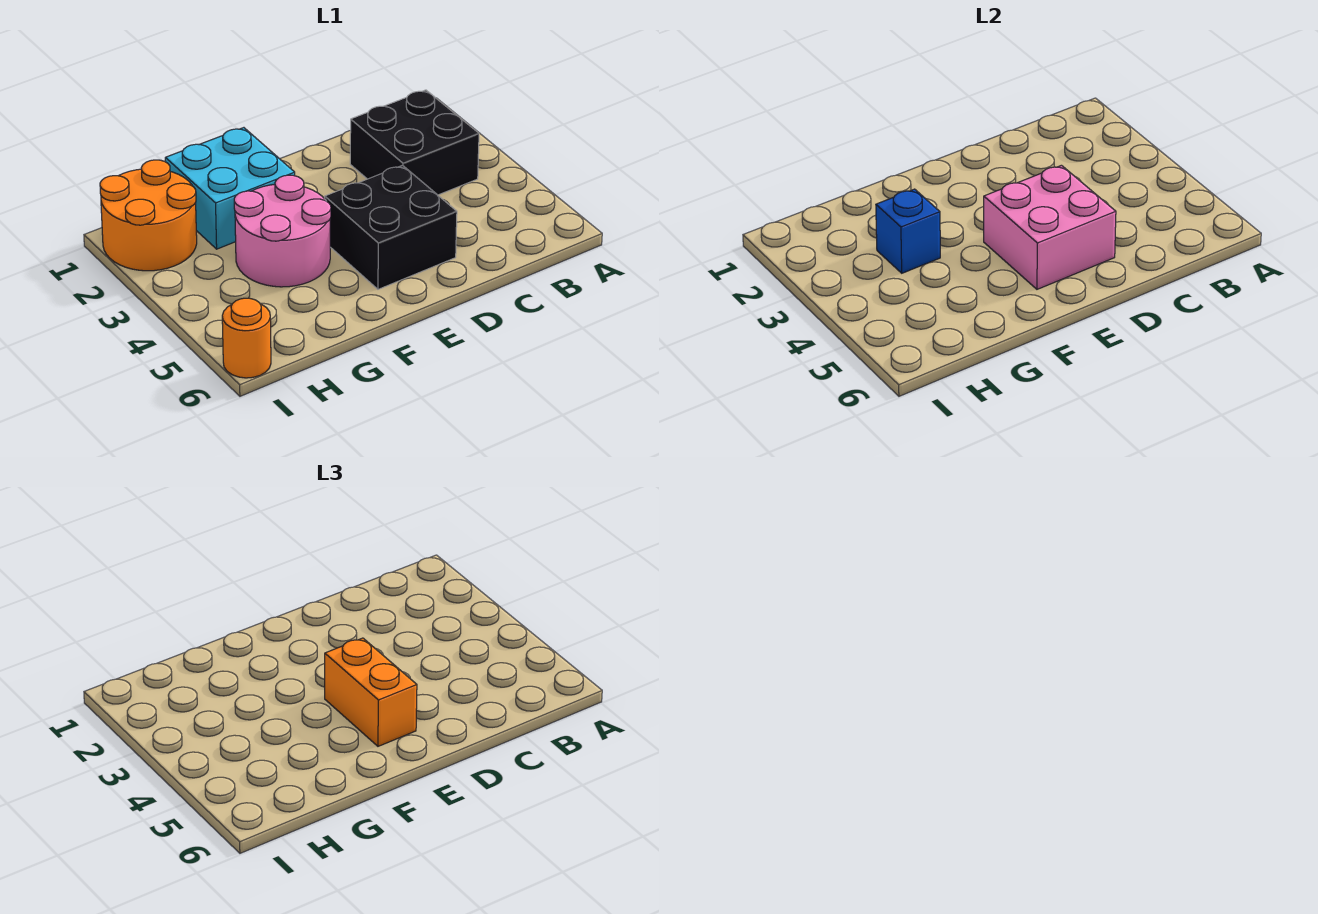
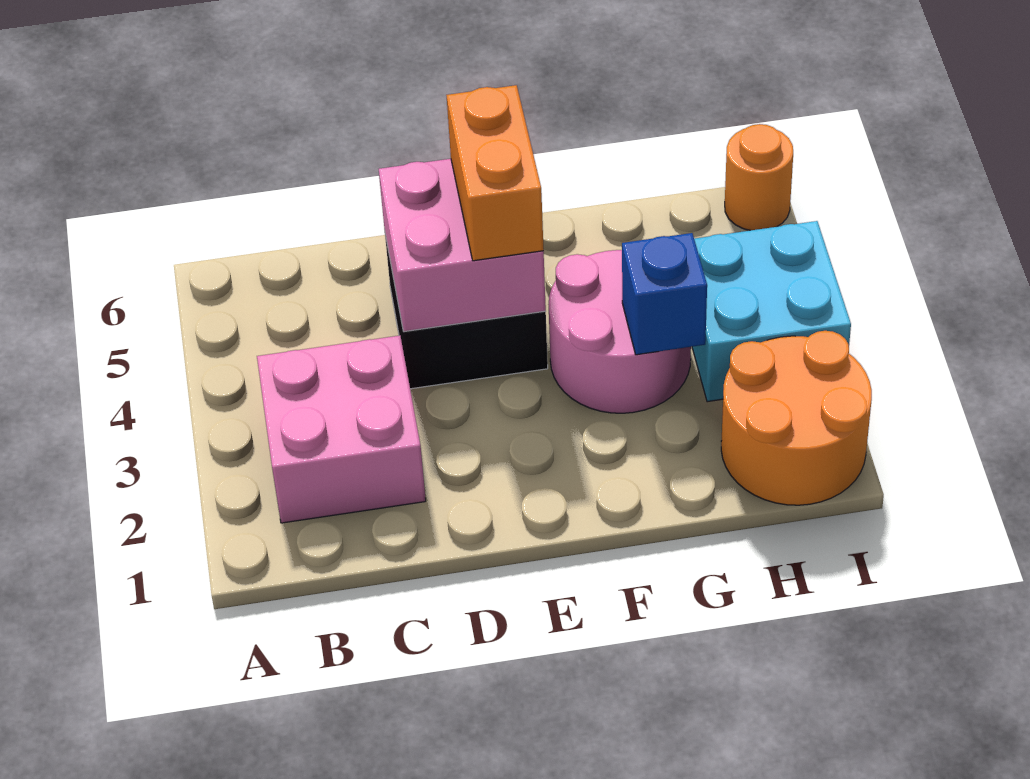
black 2x2 brick [350,90,479,195] -> pink 2x2 brick [257,336,426,523]
cyan 2x2 brick [165,128,295,249] -> cyan 2x2 brick moved to [692,221,851,402]

